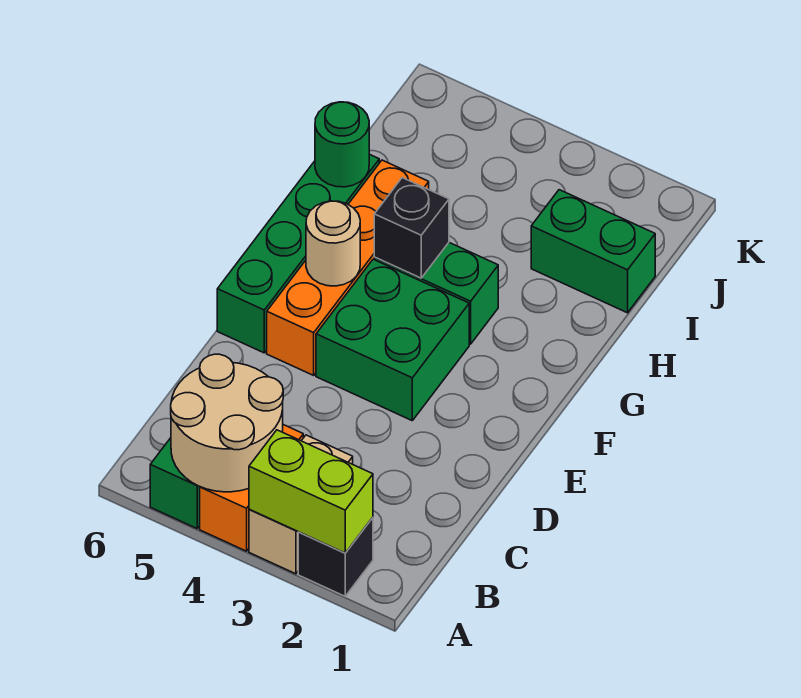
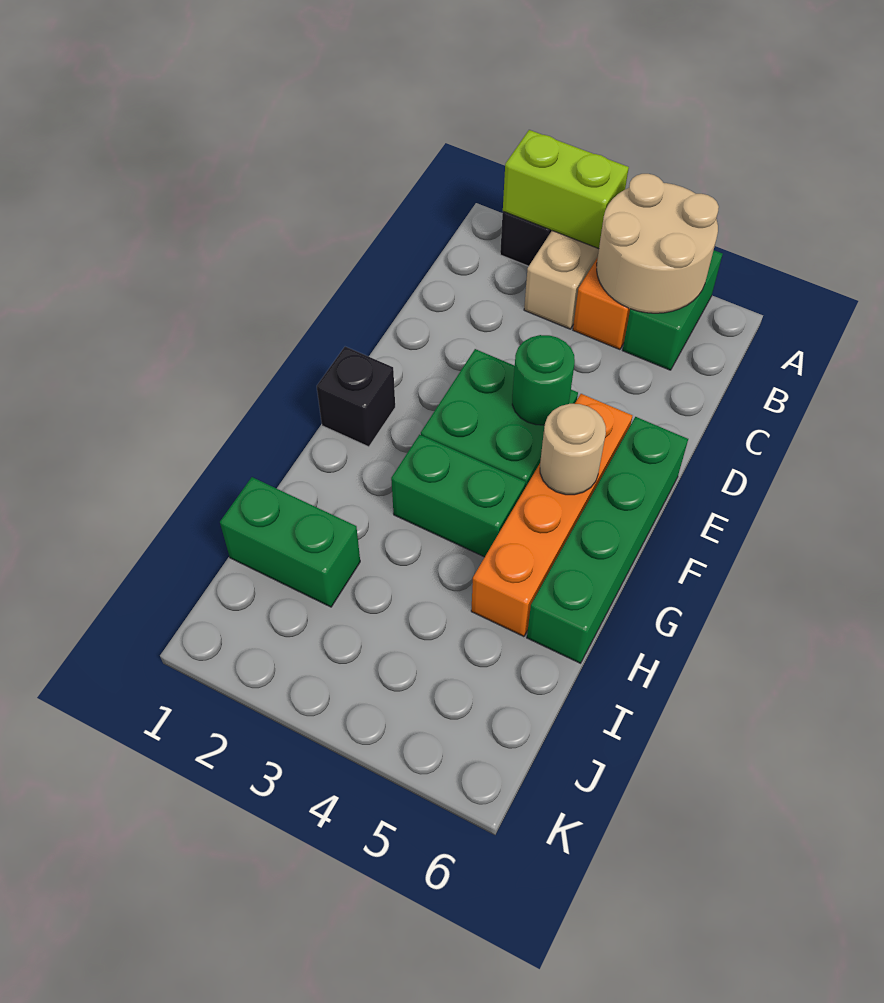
black 1x1 brick [374,178,449,278] -> black 1x1 brick moved to [317,347,395,447]
green 1x1 round brick [315,102,369,187] -> green 1x1 round brick moved to [512,335,575,425]

